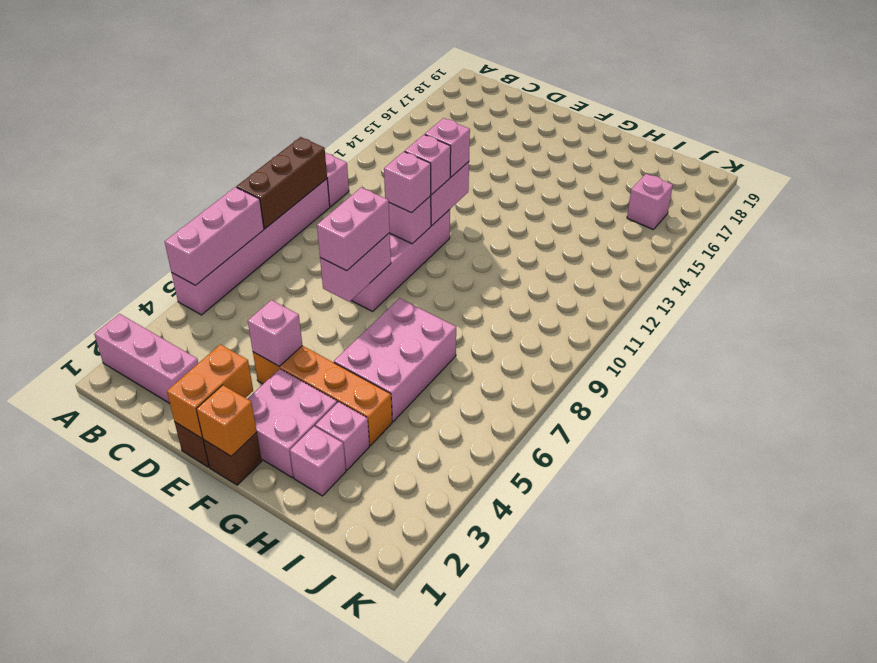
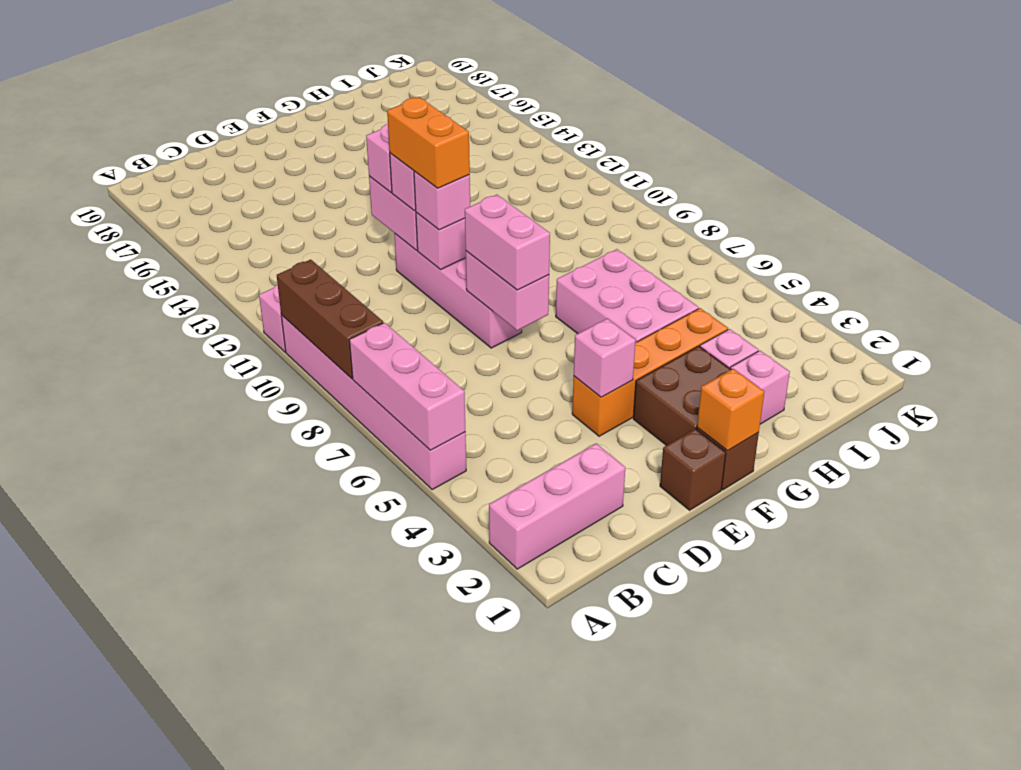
orange 1x2 brick [167,344,253,438] -> orange 1x2 brick moved to [387,97,470,188]
pink 2x2 brick [248,369,337,478] -> brown 2x2 brick [633,346,731,445]
pink 1x1 brick [627,174,673,230] -> none

